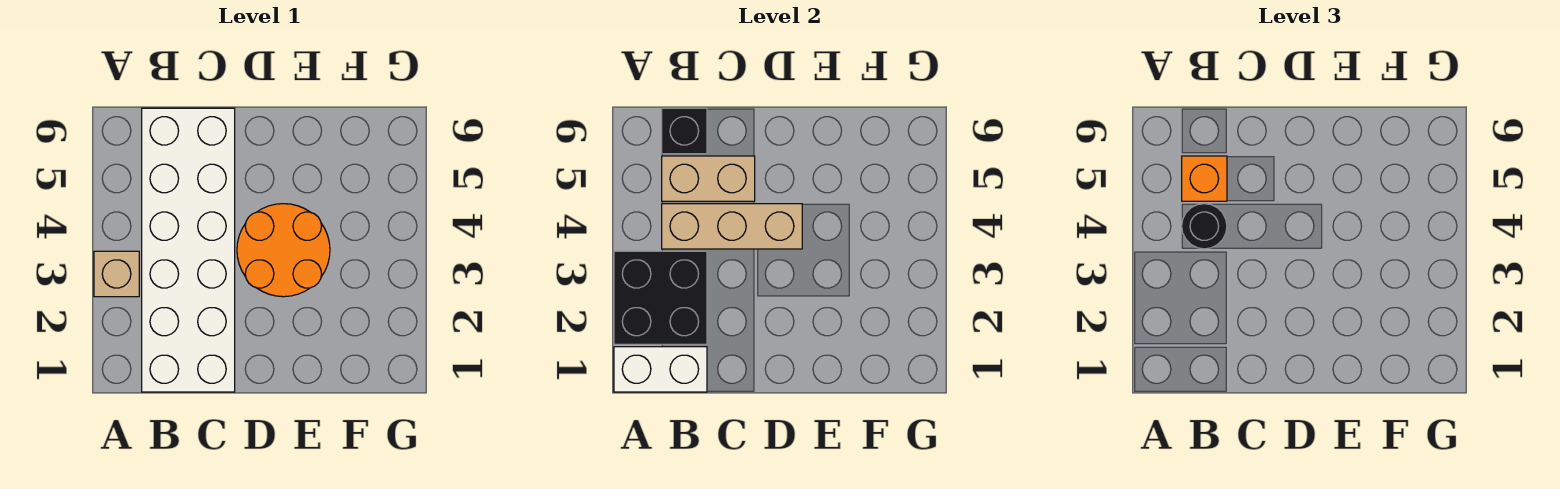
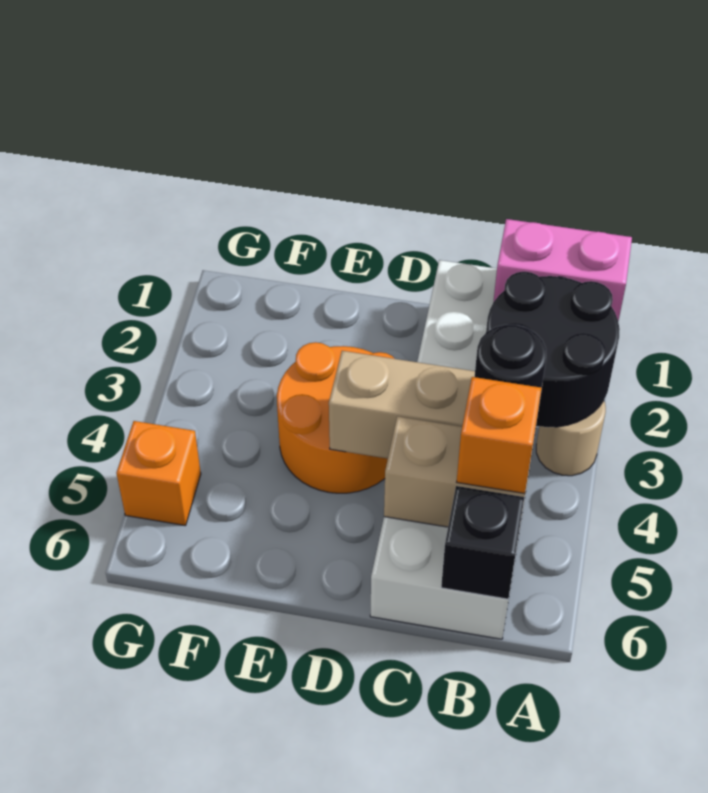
white 1x2 brick [614,347,707,392] -> pink 1x2 brick [494,219,632,321]
black 2x2 brick [614,251,707,344] -> black 2x2 round brick [486,272,620,427]
tan 1x1 brick [94,251,139,297] -> tan 1x1 round brick [536,401,606,476]
none -> orange 1x1 brick [116,421,201,526]

